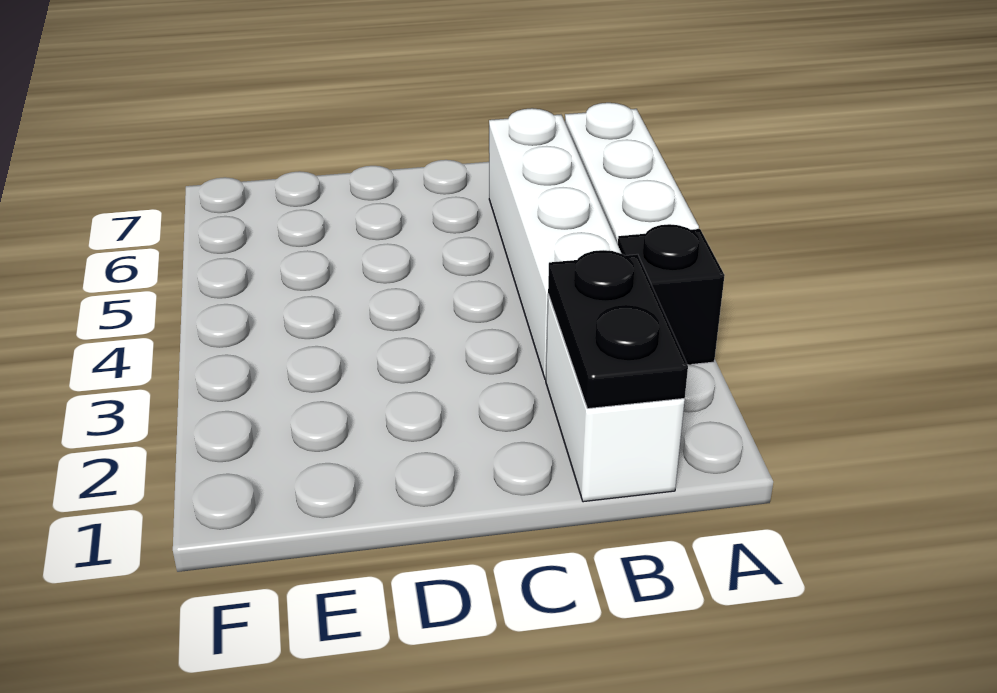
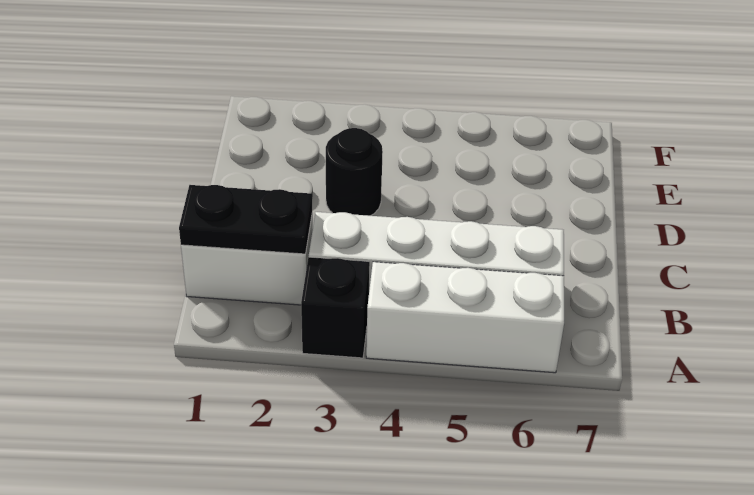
none -> black 1x1 round brick [326,128,383,216]

